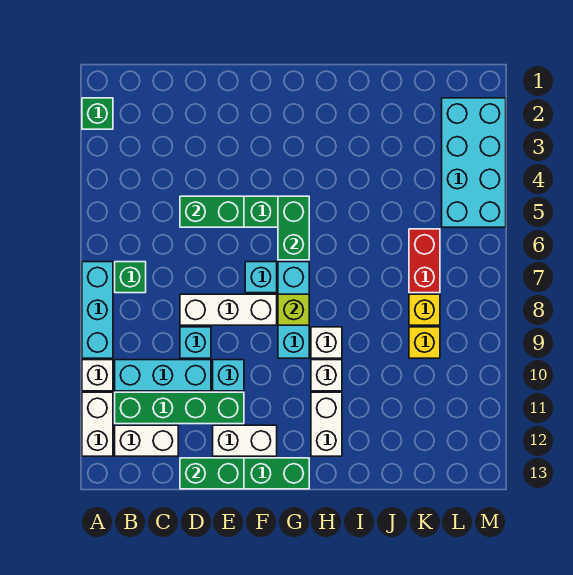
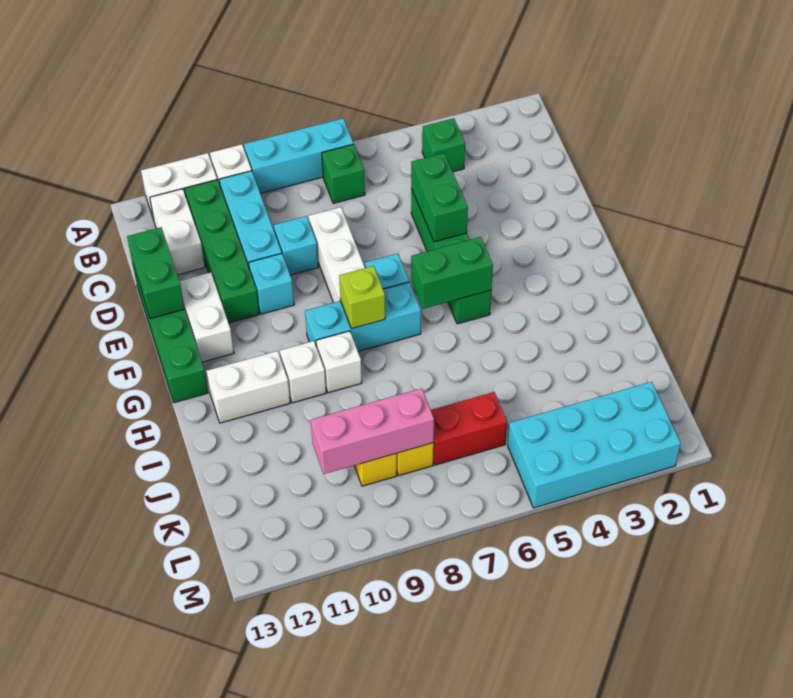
green 1x1 brick [82,98,113,129] -> green 1x1 brick moved to [422,118,465,172]
none -> pink 1x3 brick [311,388,434,474]

